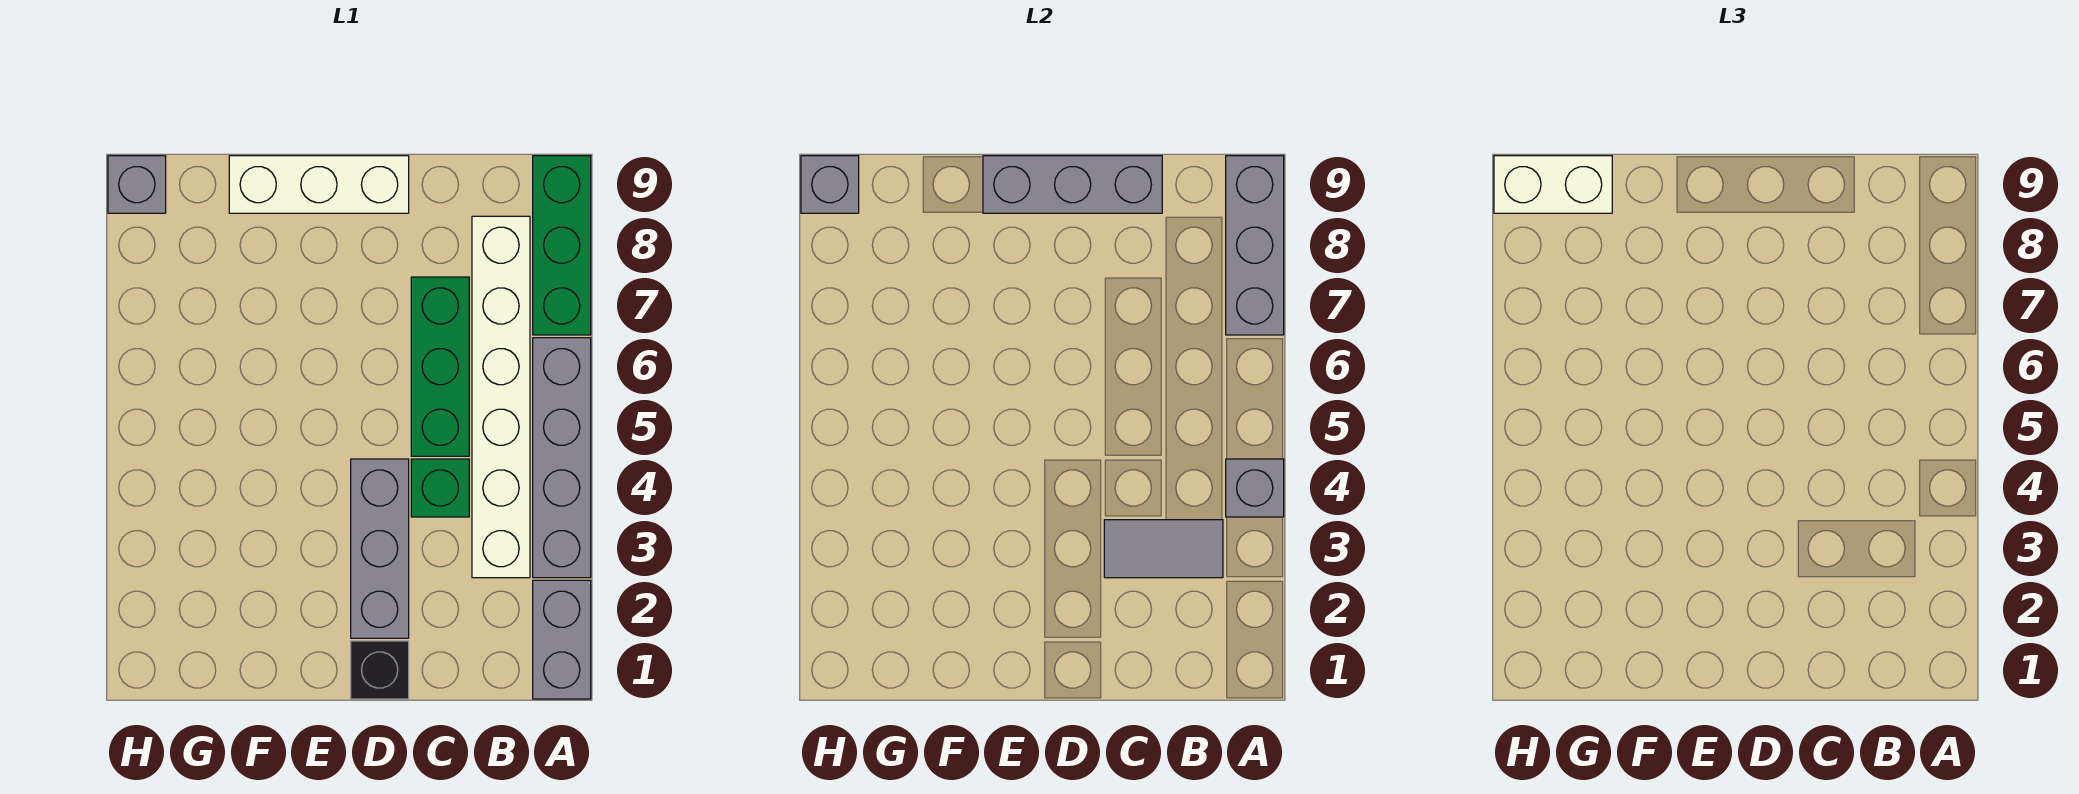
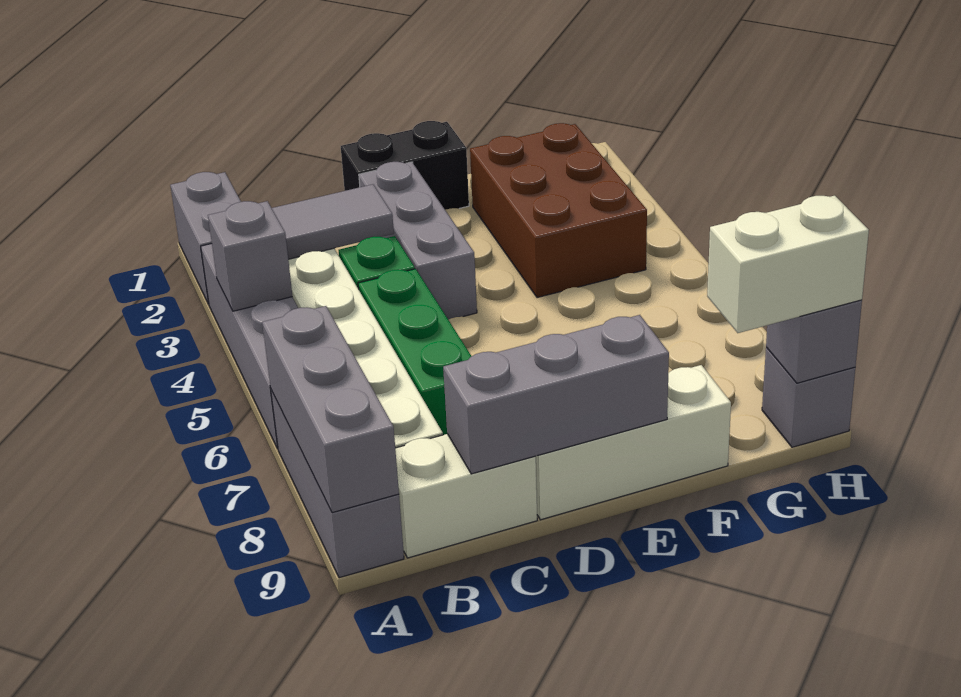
green 1x3 brick [533,156,591,335] -> grey 1x3 brick [271,390,404,578]
none -> white 1x2 brick [395,434,537,558]
black 1x1 brick [351,641,409,699] -> black 1x2 brick [341,121,469,210]
none -> brown 2x3 brick [470,123,647,298]

